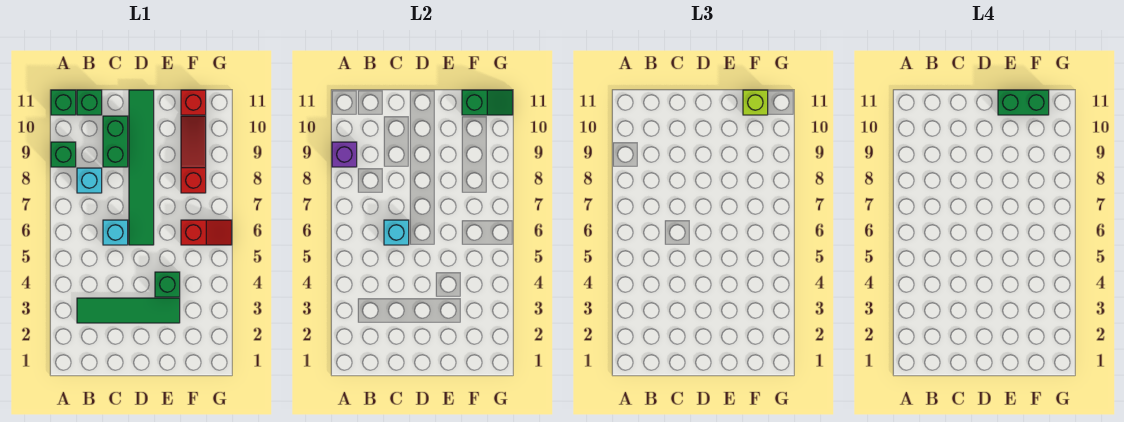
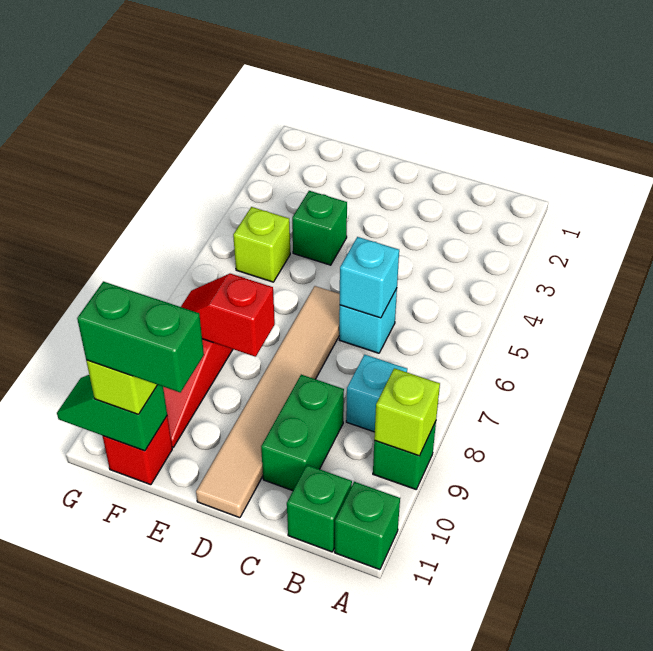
purple 1x1 brick [332,142,357,167] -> lime 1x1 brick [374,368,440,456]
green 1x4 tile [77,298,180,323] -> none
green 1x6 tile [129,90,154,245] -> tan 1x6 tile [196,286,340,518]
none -> lime 1x1 brick [233,207,290,282]
red 1x2 slope [181,220,232,245] -> red 1x2 slope moved to [181,274,275,357]

